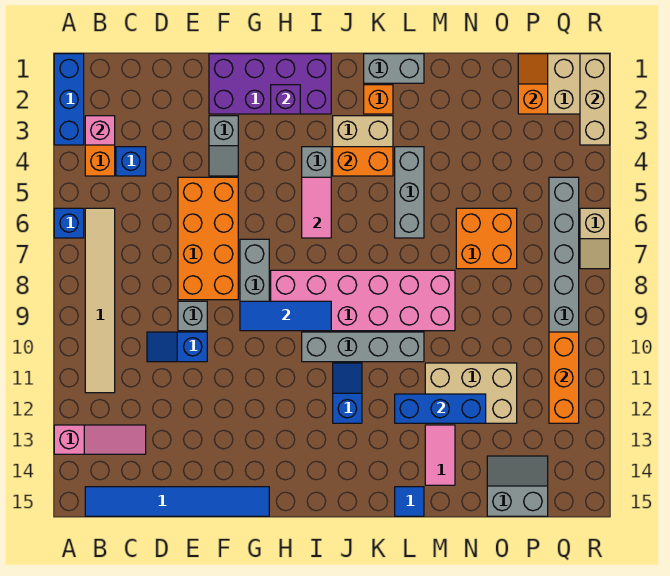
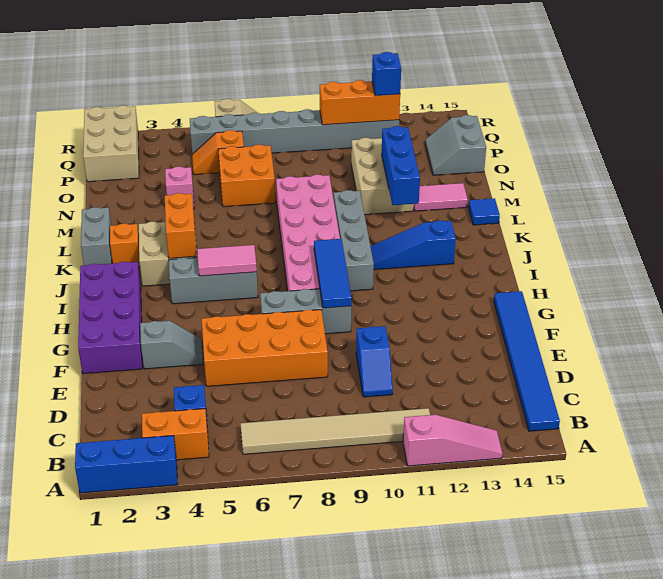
blue 1x1 brick [54,208,84,238] -> blue 1x1 brick moved to [372,52,401,96]
pink 1x3 slope [54,425,146,454] -> pink 1x3 slope turned to [403,415,502,466]
pink 1x1 brick [85,116,115,145] -> pink 1x1 brick moved to [165,167,194,209]
grey 1x1 brick [178,301,207,331] -> none
purple 1x1 brick [271,85,300,114] -> none
blue 1x2 slope [333,363,362,423] -> blue 1x3 slope [370,220,456,270]
grey 1x3 brick [395,147,424,238] -> none
orange 1x2 slope [518,54,548,114] -> orange 1x2 slope moved to [192,130,244,175]
tan 1x3 brick [580,54,610,145] -> none

